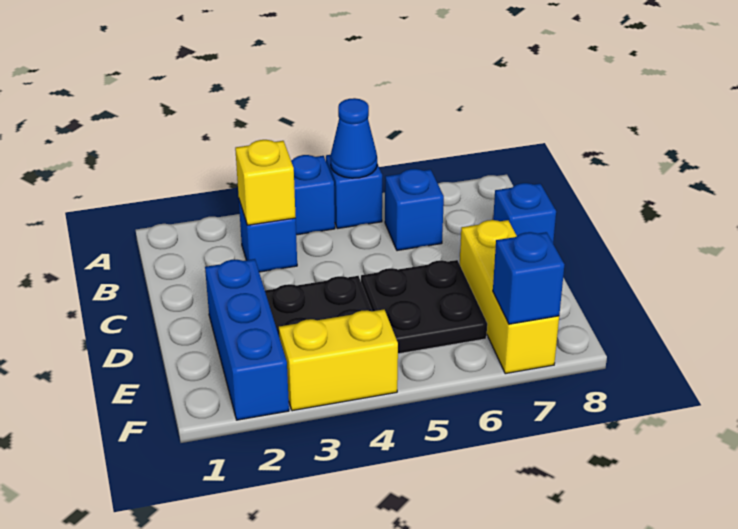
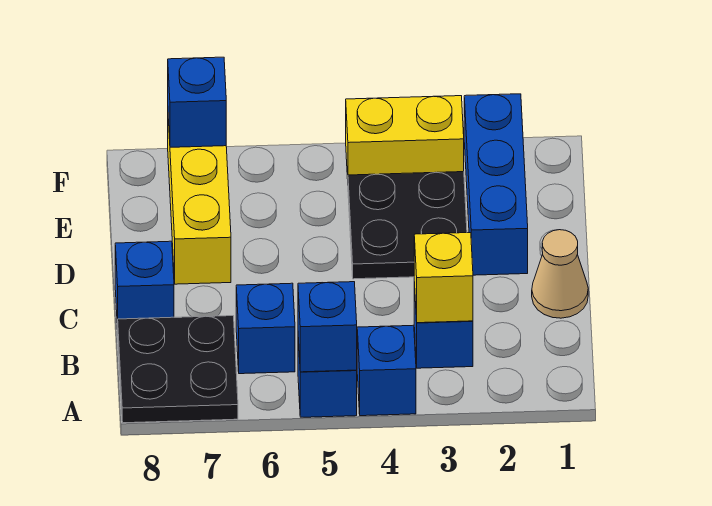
blue 1x1 cone [330,98,377,178] -> blue 1x1 brick [298,282,357,372]
none -> tan 1x1 cone [532,230,588,318]
black 2x2 plate [361,260,487,354] -> black 2x2 plate moved to [118,316,238,423]

